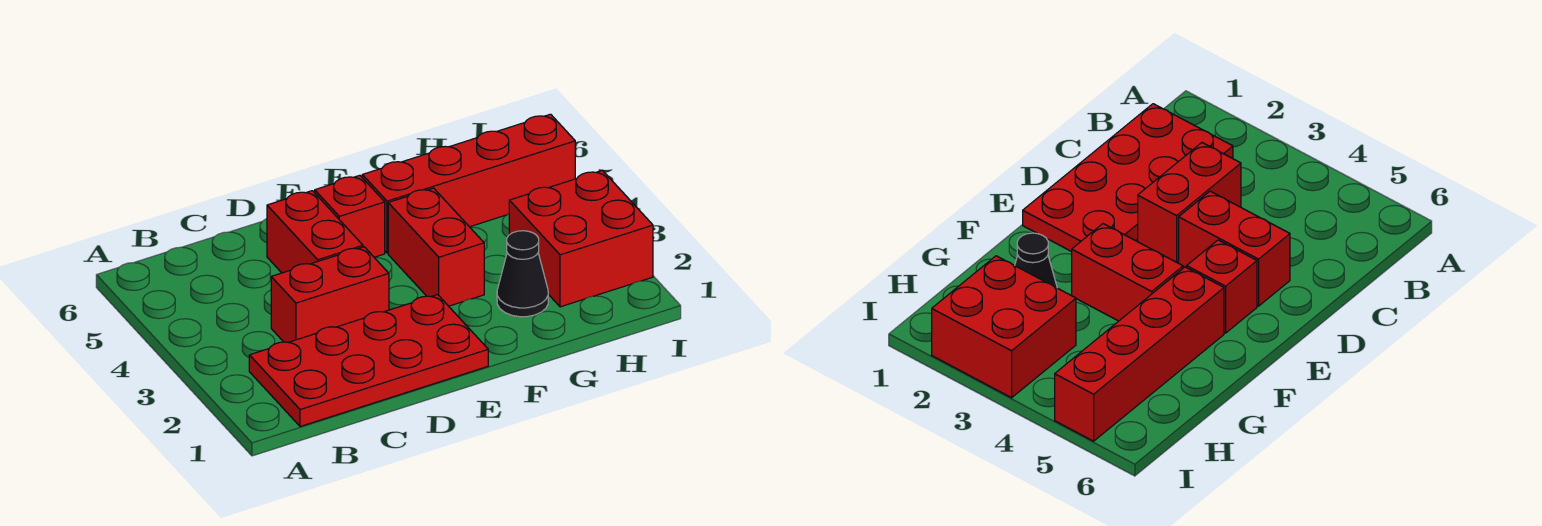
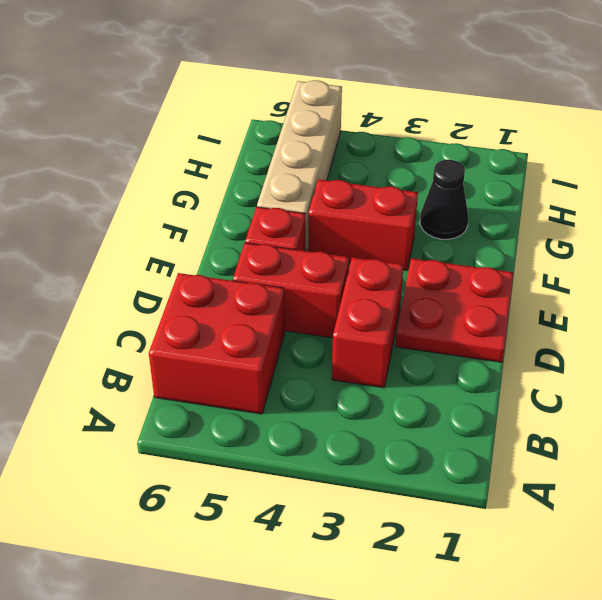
red 2x4 plate [249,295,488,427] -> red 2x2 plate [395,258,514,362]
red 1x4 brick [362,114,575,253] -> tan 1x4 brick [257,80,342,251]
red 2x2 brick [509,170,653,307] -> red 2x2 brick moved to [149,273,285,414]

